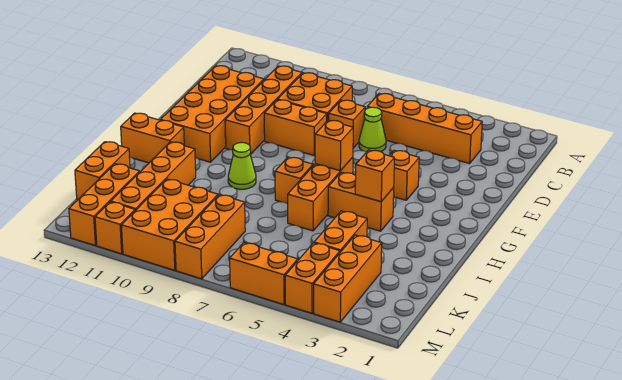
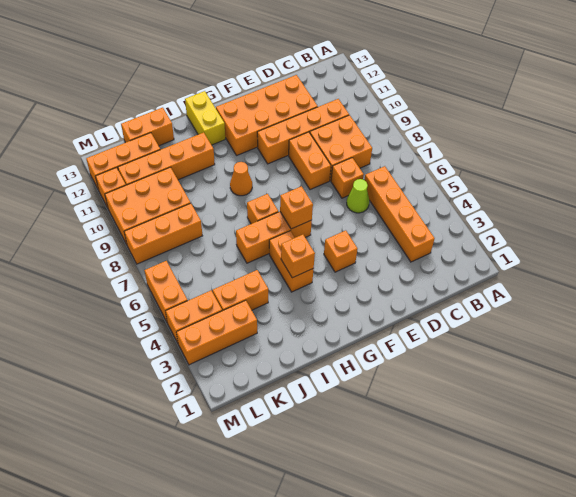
lime 1x1 cone [228,142,256,189] -> orange 1x1 cone [230,162,252,196]
orange 1x2 brick [121,113,184,163] -> yellow 1x2 brick [185,91,225,145]

